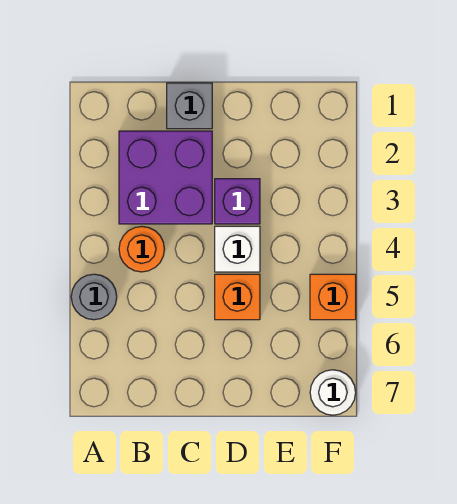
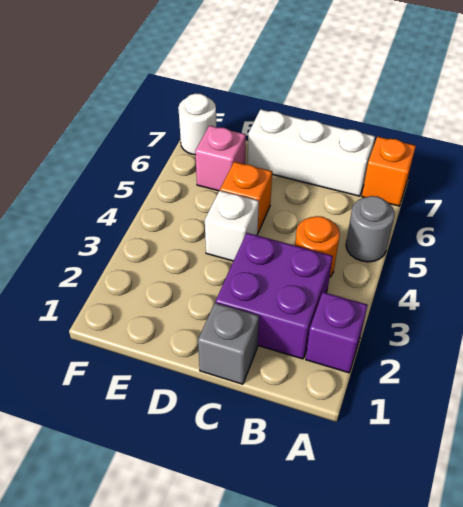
none -> white 1x3 brick [248,109,375,196]
purple 1x1 brick [215,179,260,224] -> purple 1x1 brick moved to [306,292,368,373]
none -> pink 1x1 brick [195,126,246,191]
orange 1x1 brick [310,274,356,320] -> orange 1x1 brick moved to [362,137,416,206]

